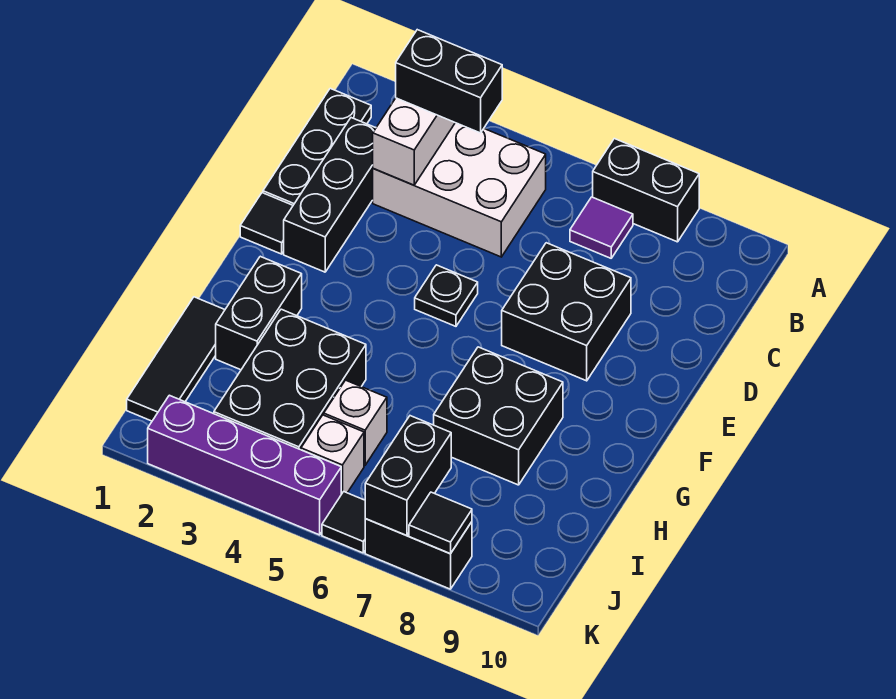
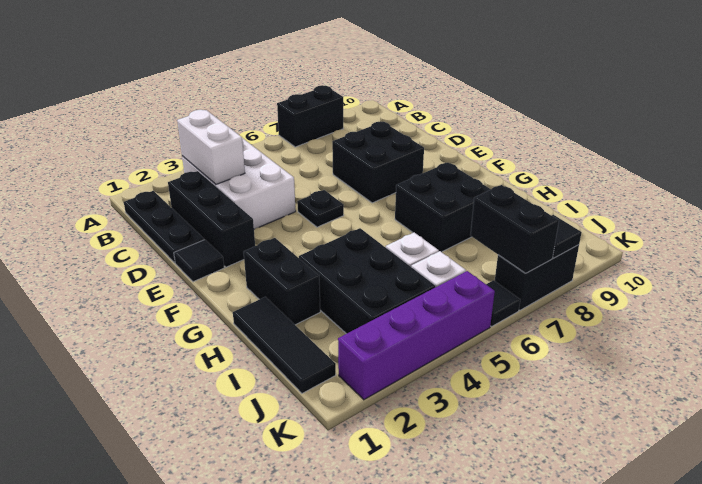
white 2x3 brick [373,123,546,257] -> white 2x3 brick turned to [182,138,296,229]
black 1x2 brick [396,30,502,133] -> none
purple 1x1 tile [570,197,633,258] -> none

